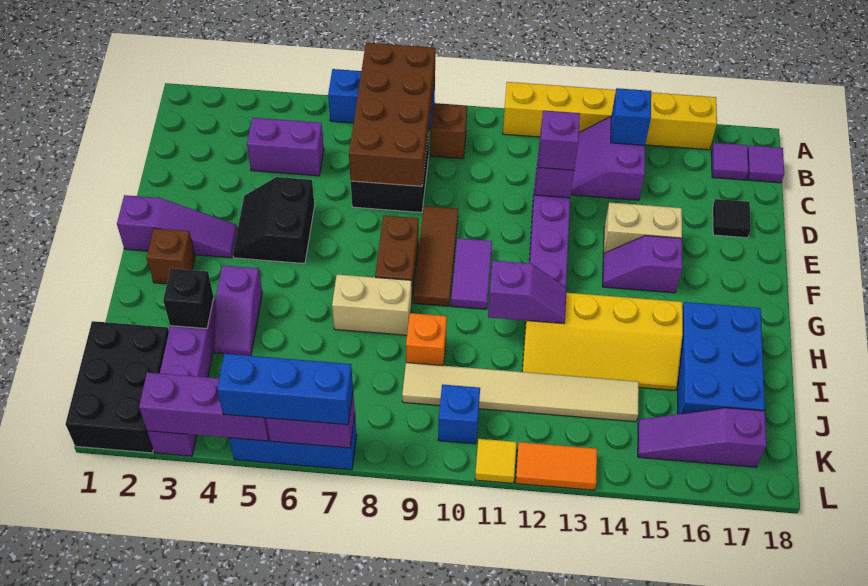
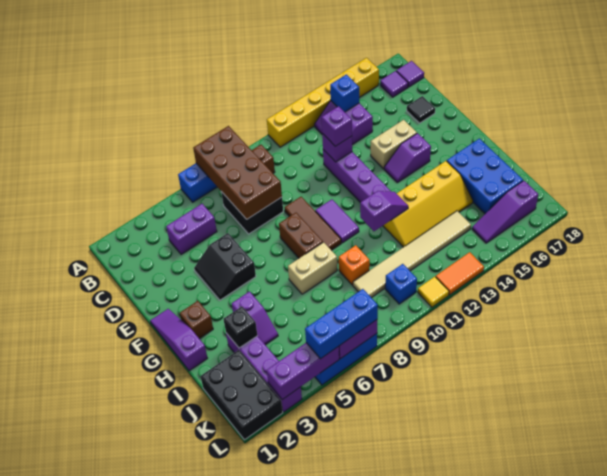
purple 1x3 slope [117,195,238,258] -> purple 1x3 slope turned to [150,309,208,371]

